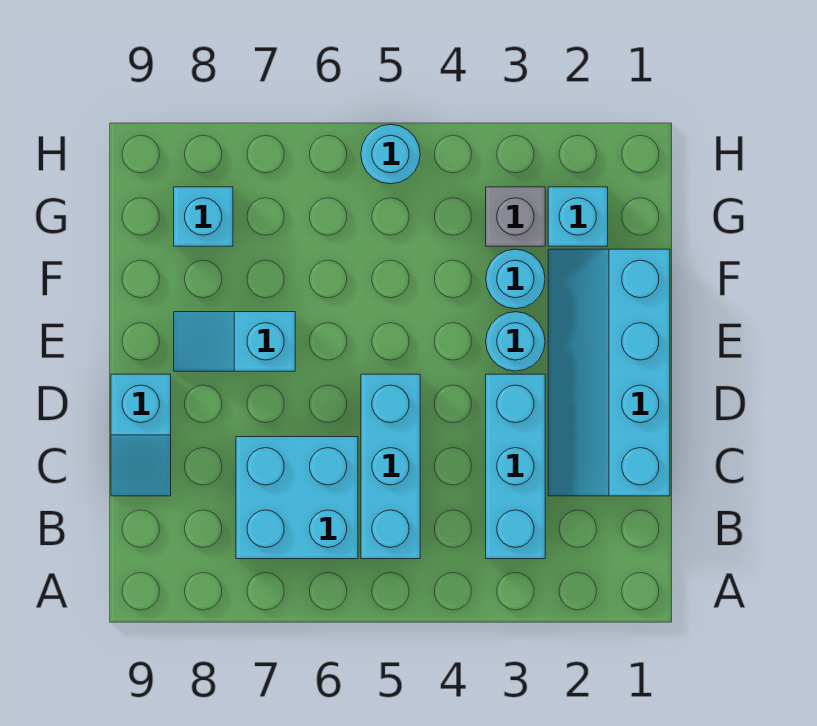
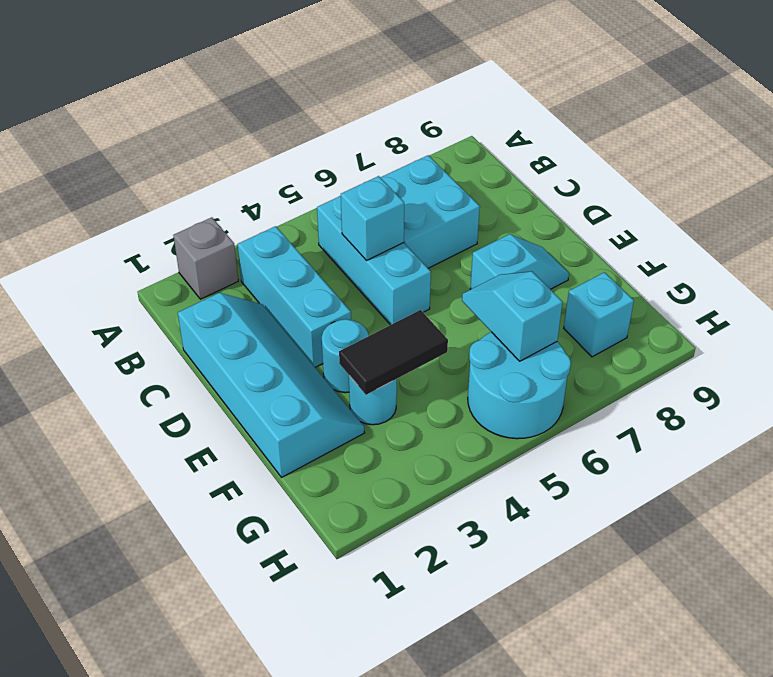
cyan 1x2 slope [111,374,171,496] -> cyan 1x2 slope moved to [462,271,562,361]
none -> black 1x2 tile [339,310,448,395]
cyan 1x1 brick [548,187,608,246] -> cyan 1x1 brick moved to [341,176,404,261]
grey 1x1 brick [486,187,545,246] -> grey 1x1 brick moved to [173,217,238,299]
cyan 1x1 round brick [361,124,420,184] -> cyan 2x2 round brick [468,332,571,439]

